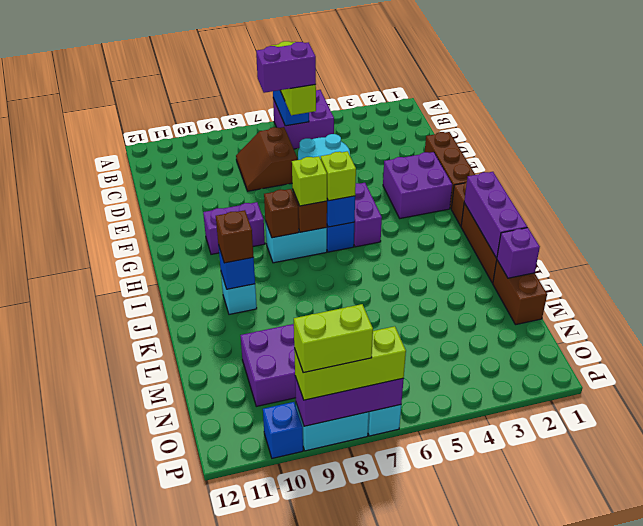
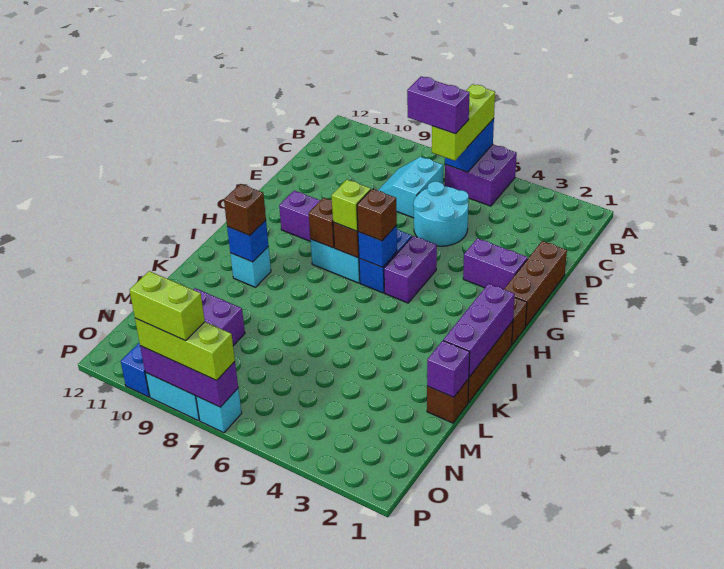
brown 2x2 slope [236,127,297,191] -> cyan 2x2 slope [378,157,443,218]
purple 2x2 brick [383,152,452,218] -> purple 1x2 brick [463,238,528,289]
lime 1x1 brick [321,151,356,201] -> brown 1x1 brick [357,189,397,241]
brown 1x2 brick [493,260,547,325] -> brown 1x1 brick [427,379,469,423]

